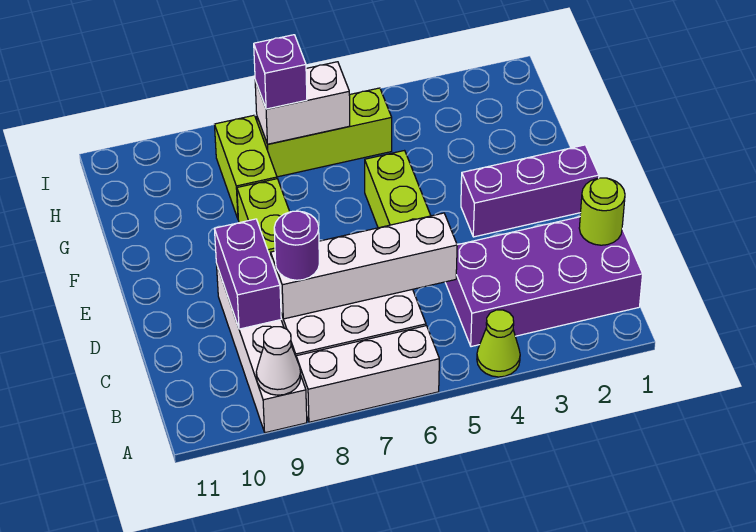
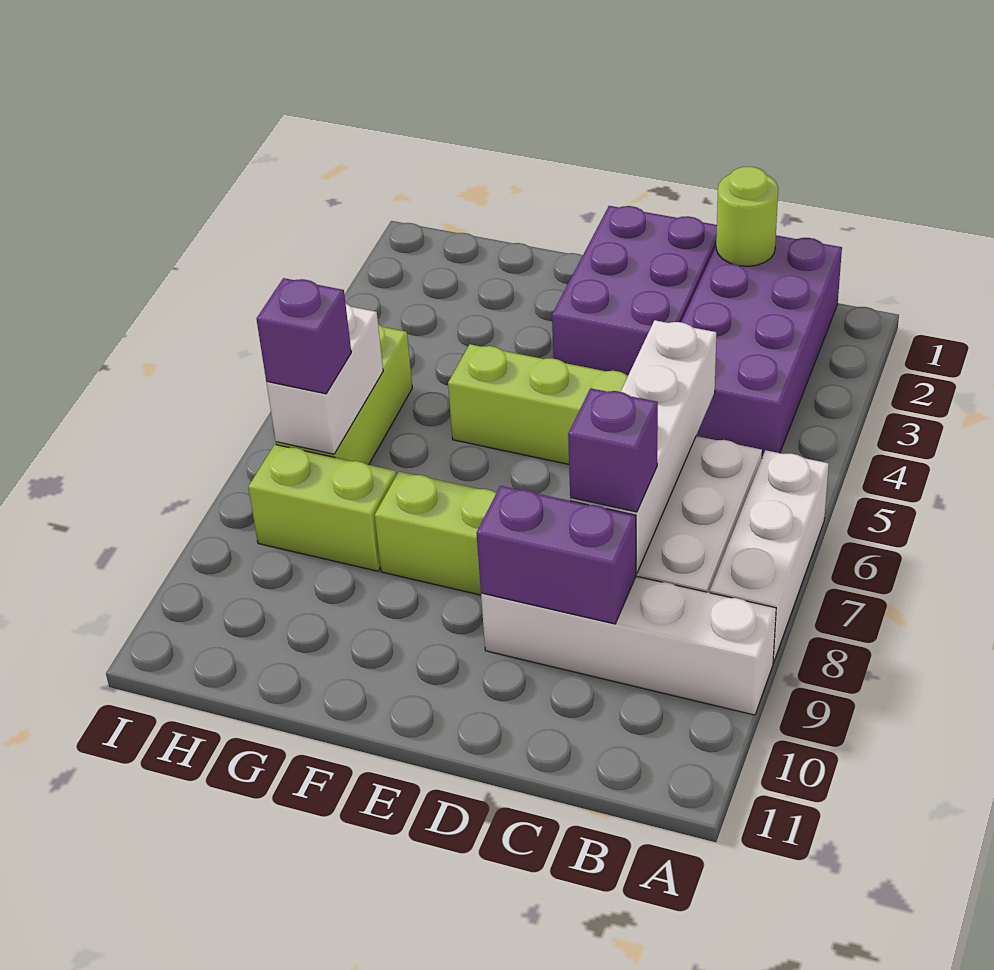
lime 1x1 cone [477,310,520,377] -> none
white 1x1 cone [256,327,301,395] -> none
purple 1x1 round brick [274,211,319,280] -> purple 1x1 brick [568,388,658,512]
purple 1x3 brick [461,145,599,237] -> purple 2x3 brick [552,206,717,376]

